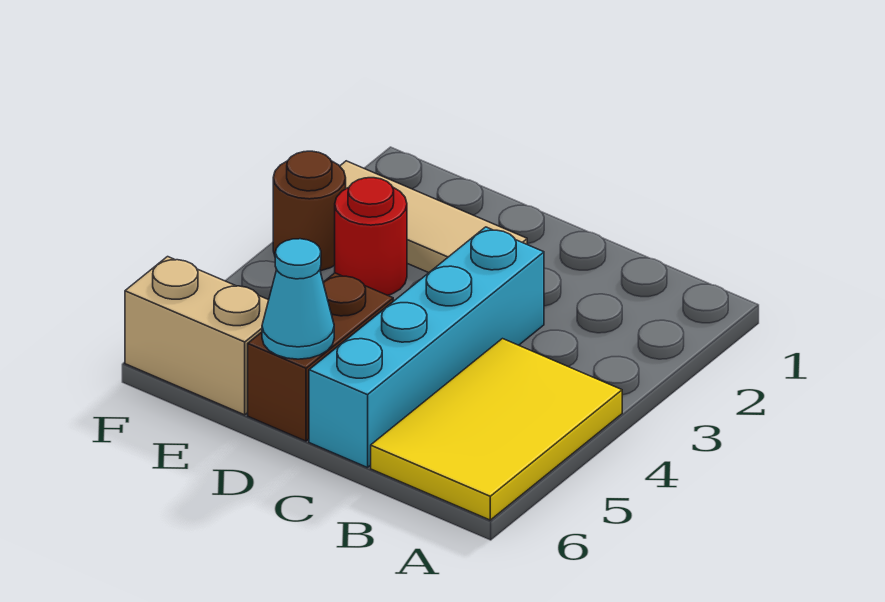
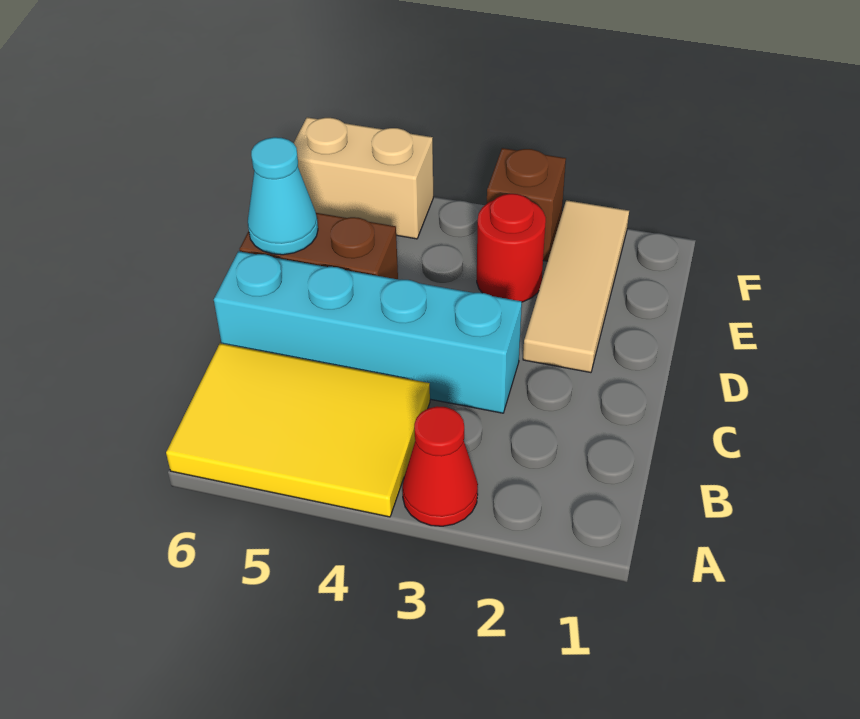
none -> red 1x1 cone [402,406,478,526]
tan 1x2 brick [125,257,269,415] -> tan 1x2 brick turned to [294,117,433,239]
brown 1x1 round brick [273,151,346,271] -> brown 1x1 brick [487,148,566,261]

